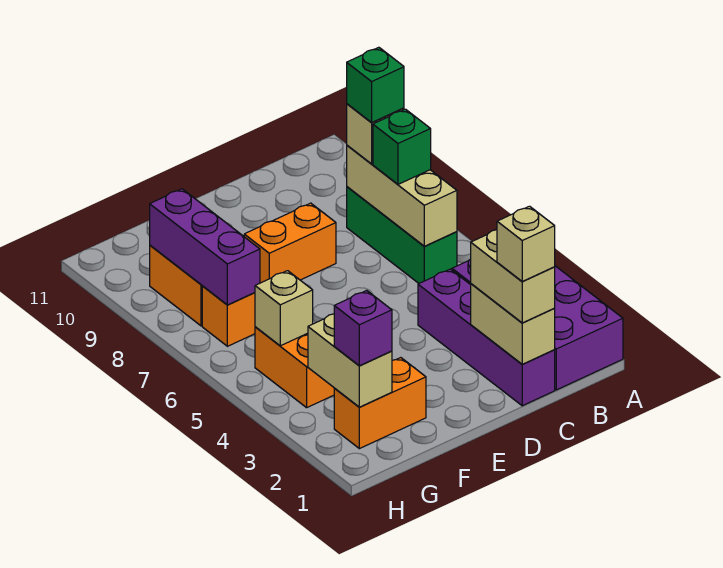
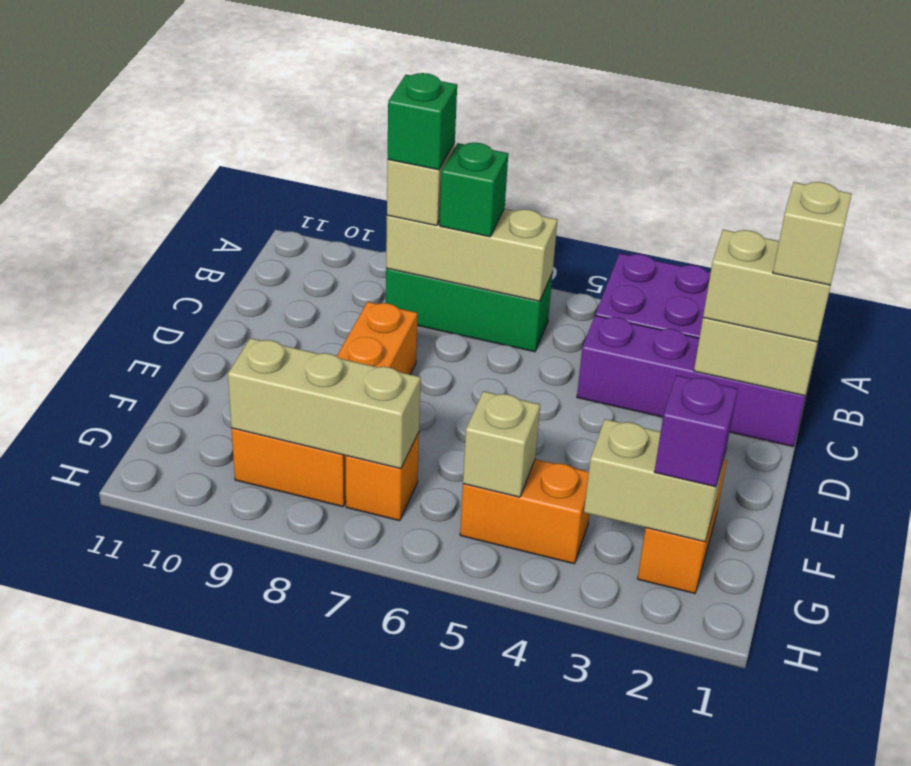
purple 1x3 brick [150,189,260,305] -> tan 1x3 brick [228,338,421,469]

